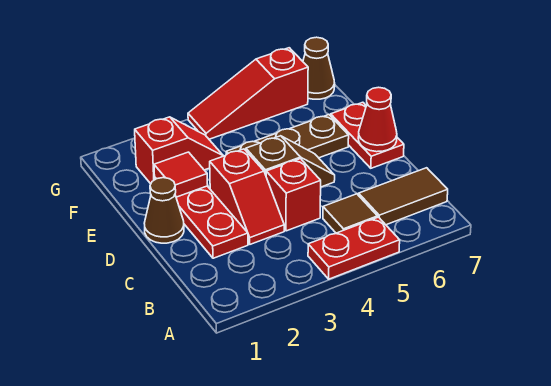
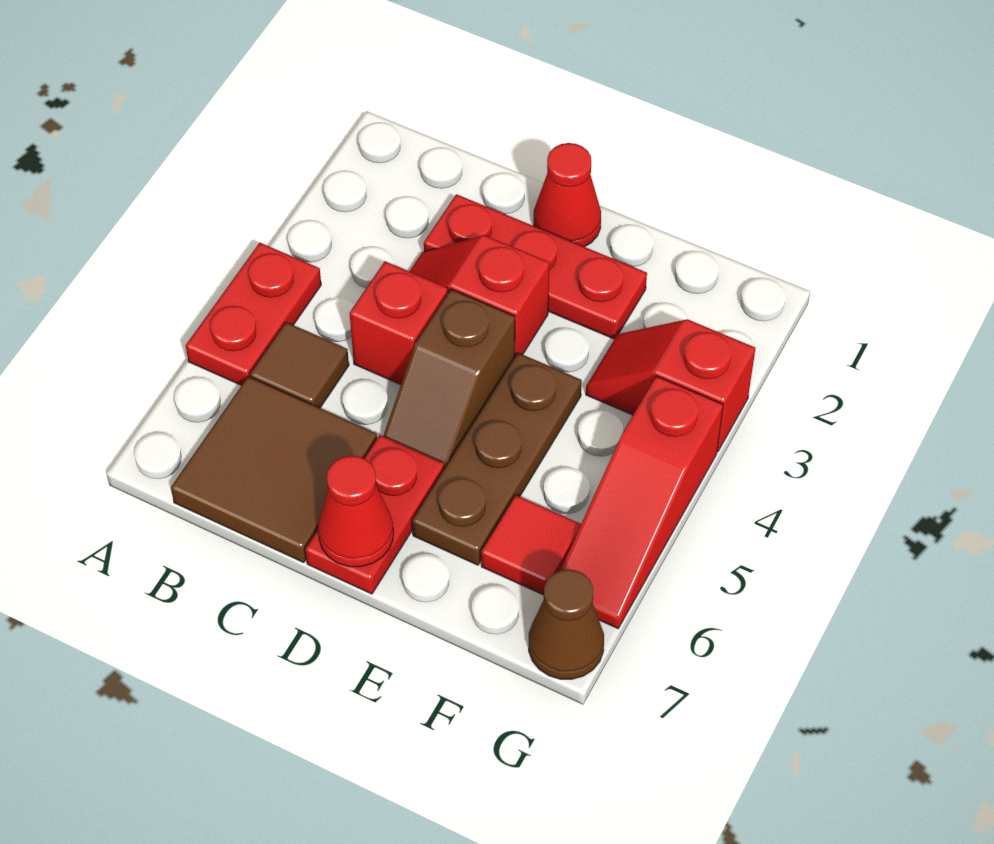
brown 1x2 tile [359,168,448,225] -> brown 2x2 tile [171,377,377,563]
brown 1x1 cone [144,178,184,243] -> red 1x1 cone [534,143,601,247]
red 1x2 plate [331,102,404,168] -> red 1x2 plate turned to [305,435,444,594]
red 1x1 tile [154,152,208,197] -> red 1x1 tile moved to [481,495,581,595]
red 1x2 slope [135,117,223,184] -> red 1x2 slope turned to [586,319,755,451]
red 1x3 slope [188,48,308,139] -> red 1x3 slope turned to [560,376,723,628]

